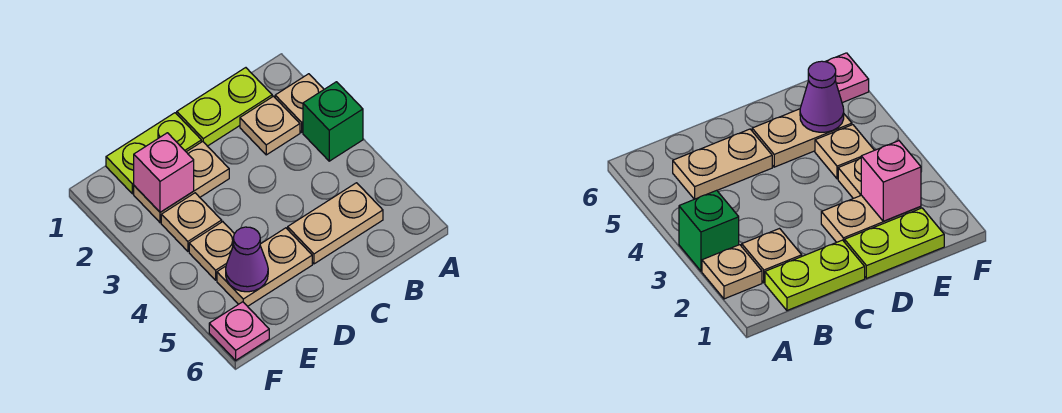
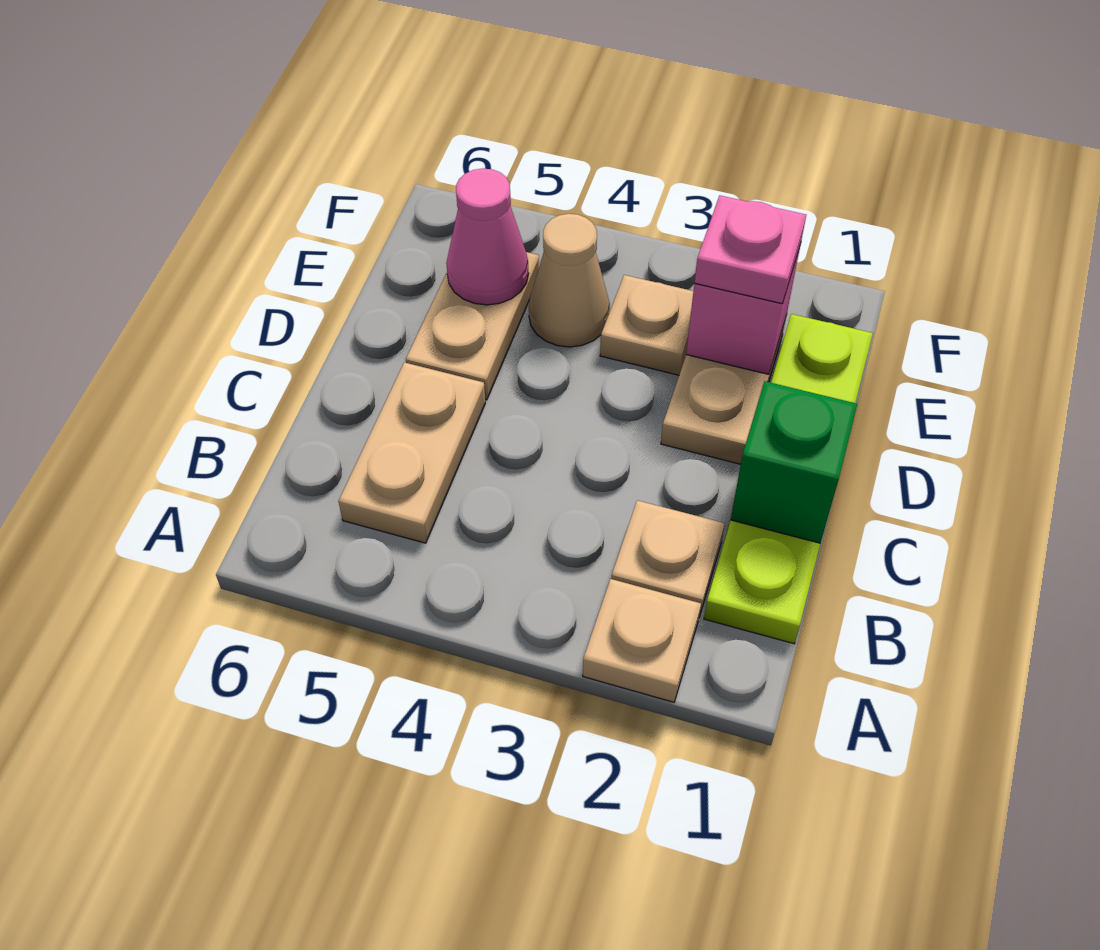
green 1x1 brick [303,82,363,161] -> green 1x1 brick moved to [731,381,857,543]
tan 1x1 plate [189,222,234,280] -> tan 1x1 cone [529,214,610,347]
purple 1x1 cone [226,227,268,292] -> pink 1x1 cone [446,168,529,305]
pink 1x1 plate [209,302,269,360] -> pink 1x1 plate moved to [694,195,806,304]

